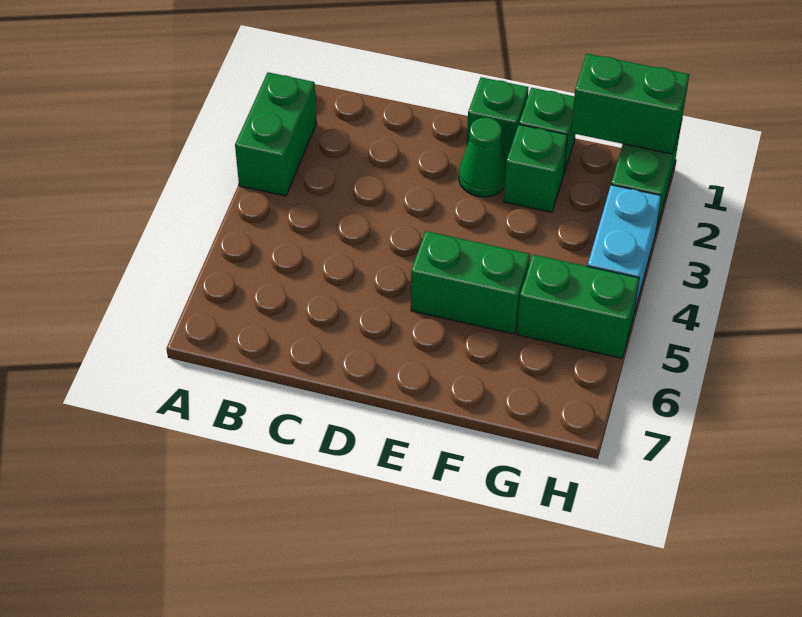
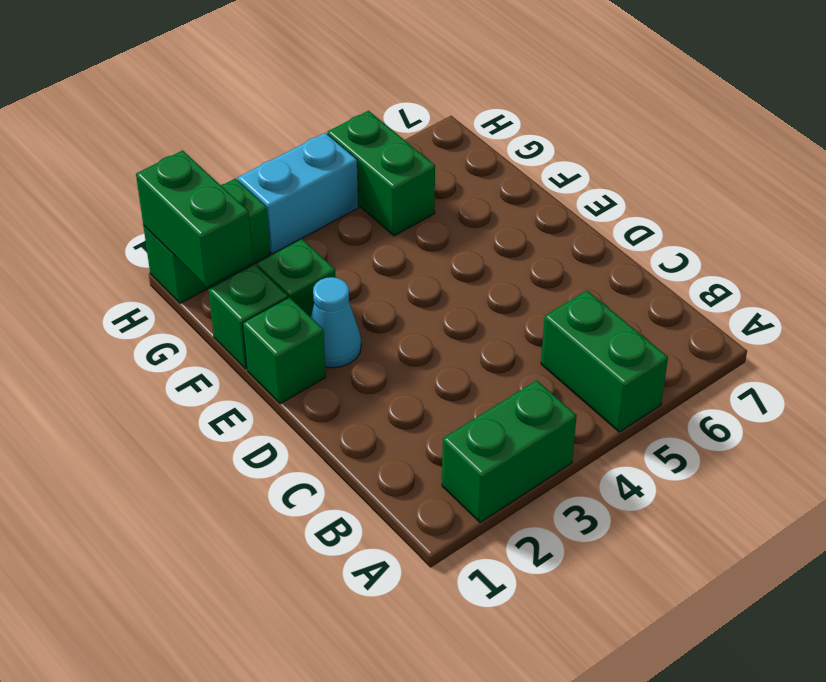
green 1x1 cone [459,117,506,197] -> cyan 1x1 cone [311,277,361,368]
green 1x2 brick [411,231,530,334] -> green 1x2 brick moved to [541,291,668,432]

